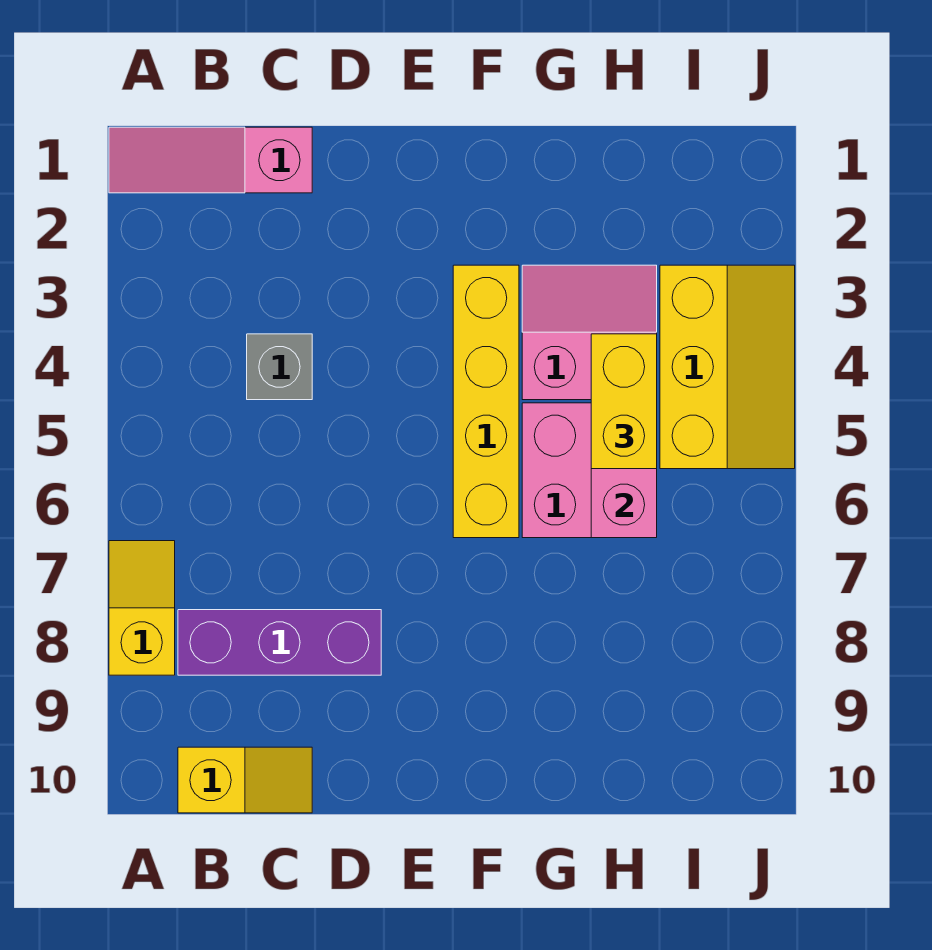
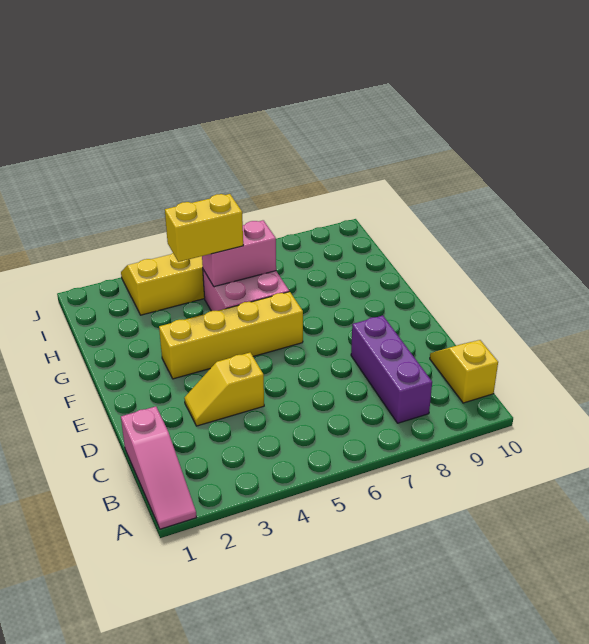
yellow 1x2 slope [109,541,175,675] -> yellow 1x2 slope moved to [184,353,264,426]
grey 1x1 brick [247,334,312,400] -> none
pink 2x2 slope [522,265,657,400] -> none

